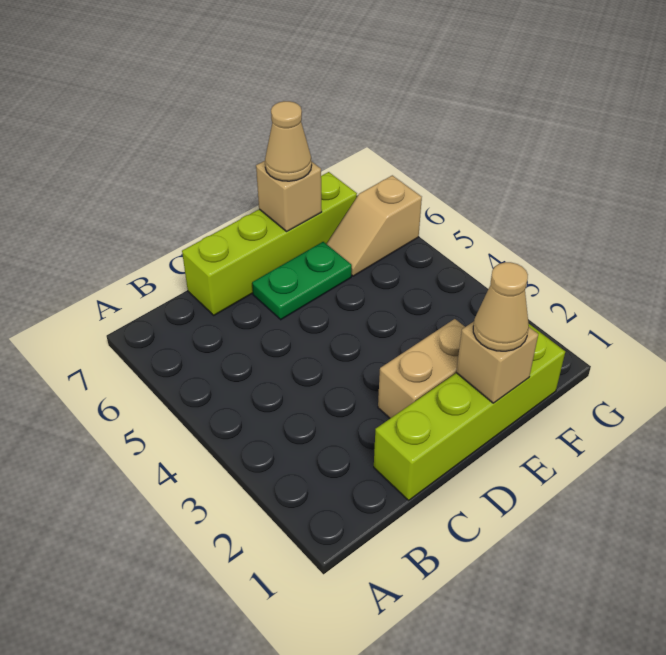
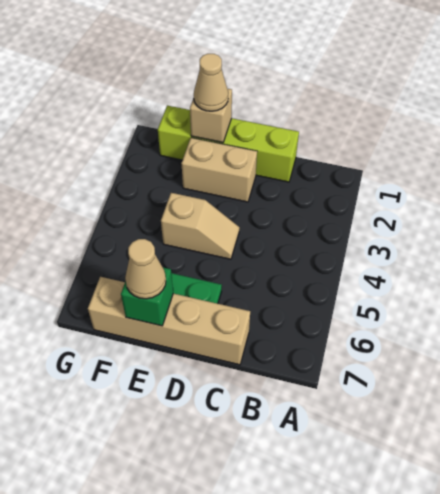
lime 1x4 brick [182,172,357,315] -> tan 1x4 brick [88,277,250,365]
tan 1x1 brick [256,161,322,231] -> green 1x1 brick [121,268,173,326]
tan 1x2 slope [327,175,422,276] -> tan 1x2 slope moved to [161,193,239,259]

